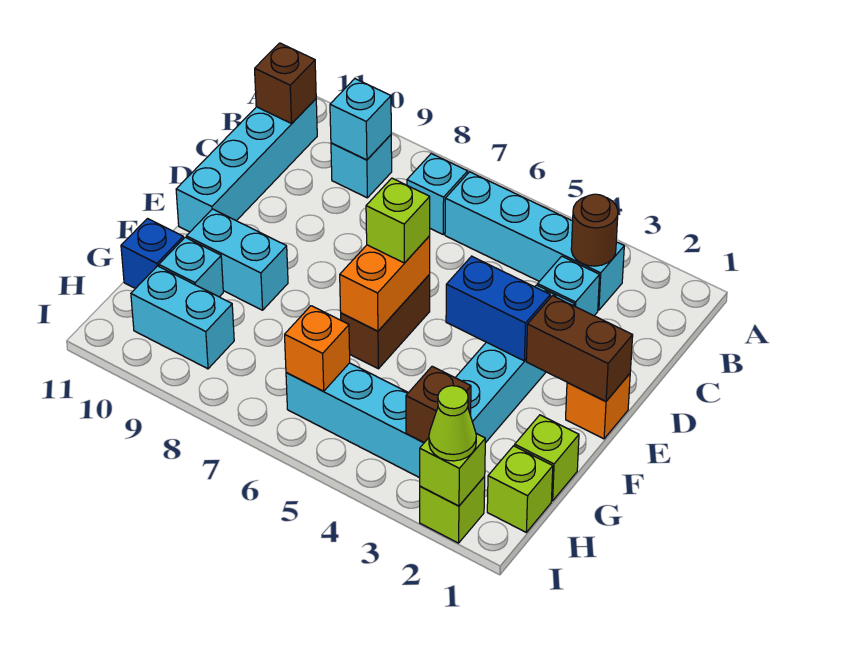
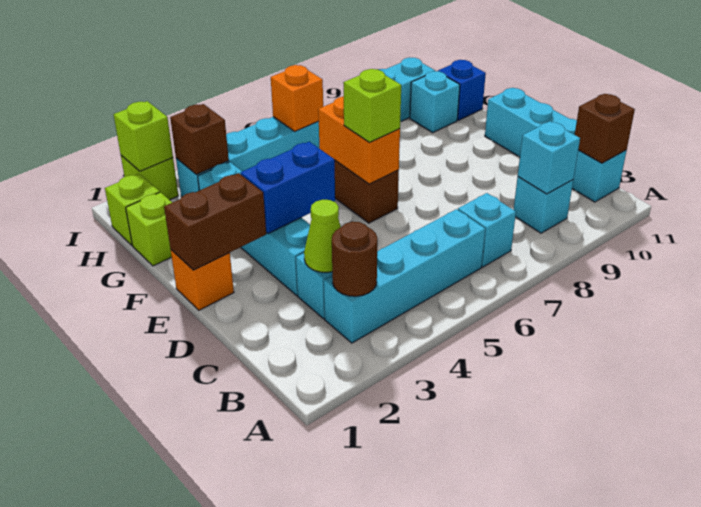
cyan 1x2 brick [186,209,288,310] -> none
lime 1x1 cone [429,386,476,461] -> lime 1x1 cone moved to [304,200,341,272]

